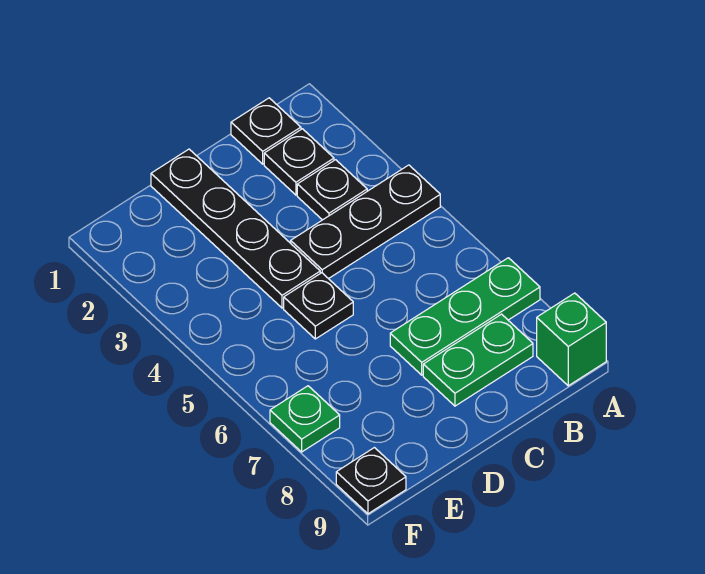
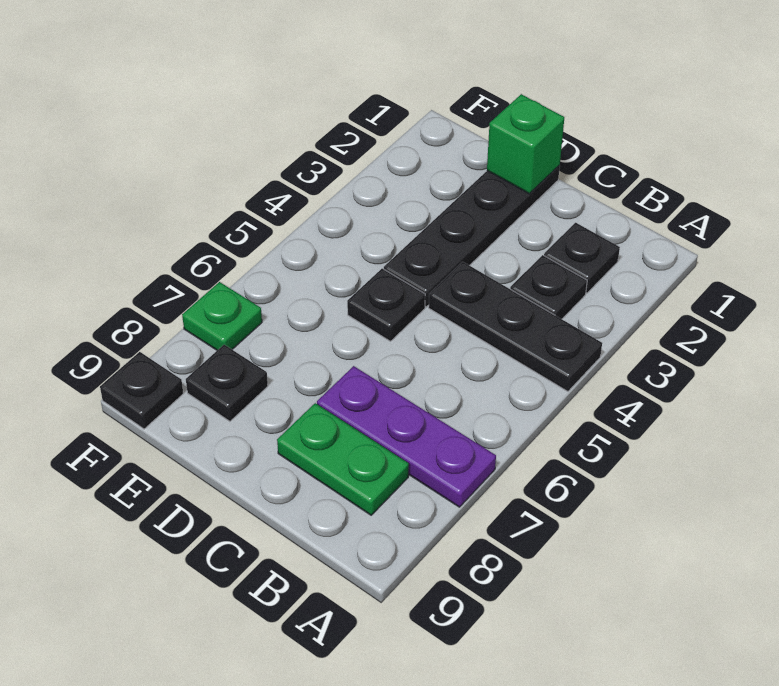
green 1x3 plate [390,258,540,375] -> purple 1x3 plate [317,366,496,507]
green 1x1 brick [537,293,606,386] -> green 1x1 brick moved to [487,94,564,194]
black 1x1 plate [231,98,301,164] -> black 1x1 plate moved to [186,345,268,421]

